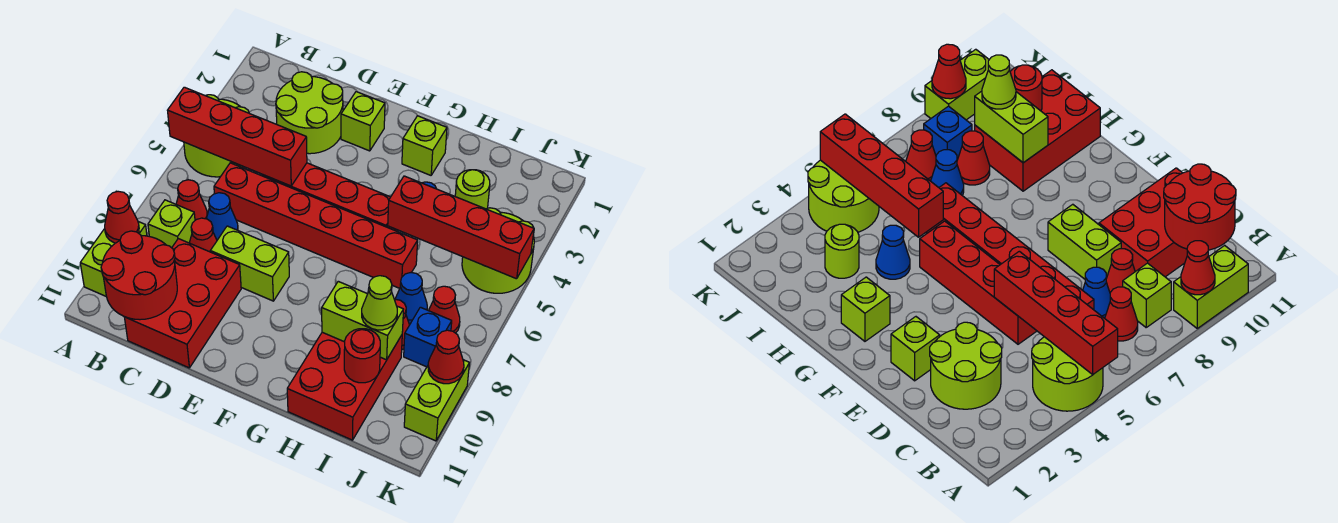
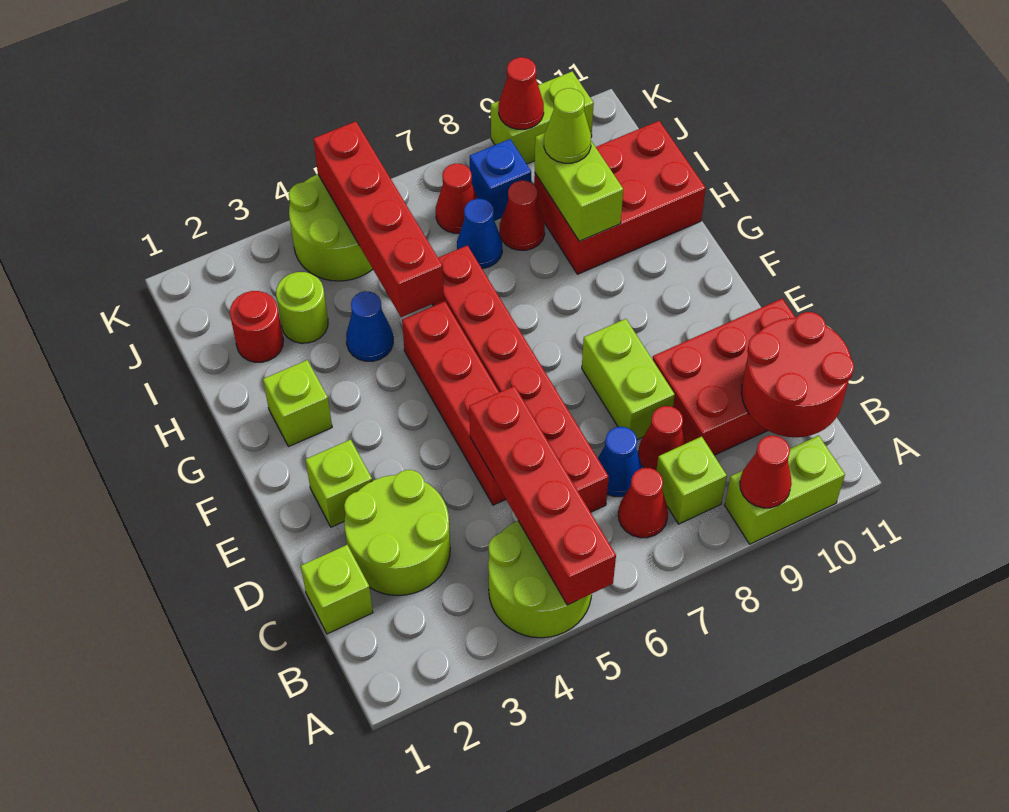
none -> lime 1x1 brick [301,545,373,634]
red 1x1 round brick [344,329,380,383] -> red 1x1 round brick moved to [230,291,283,362]

